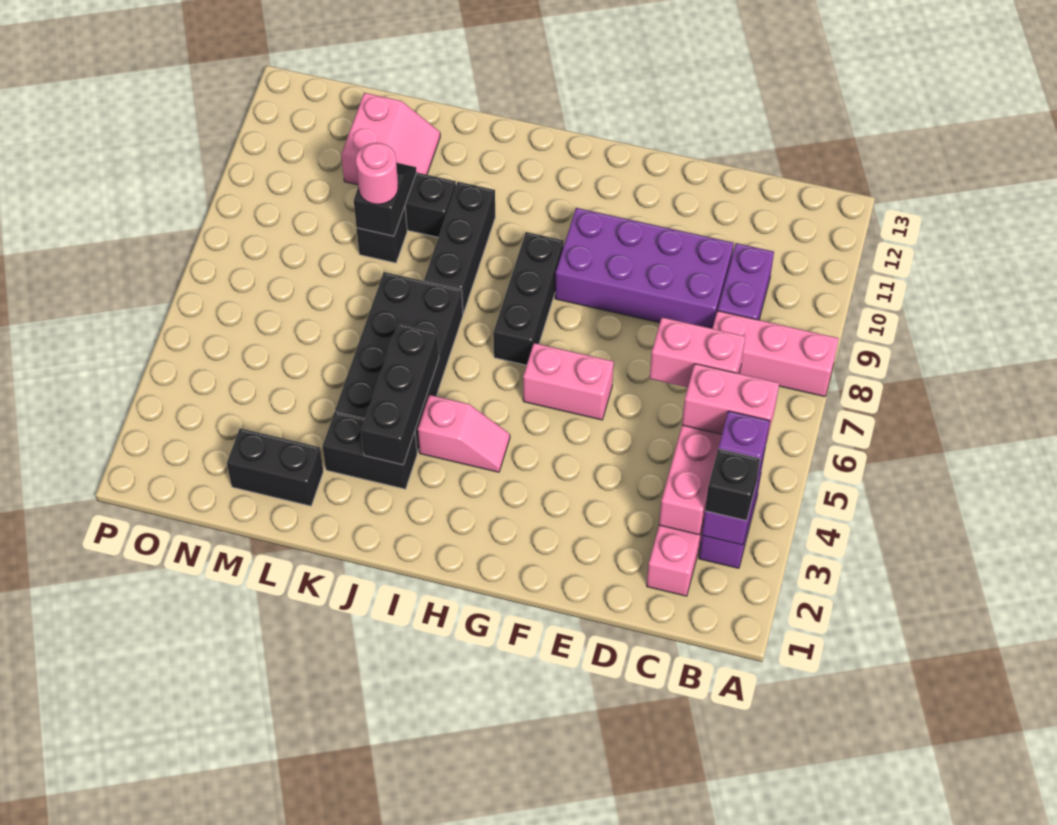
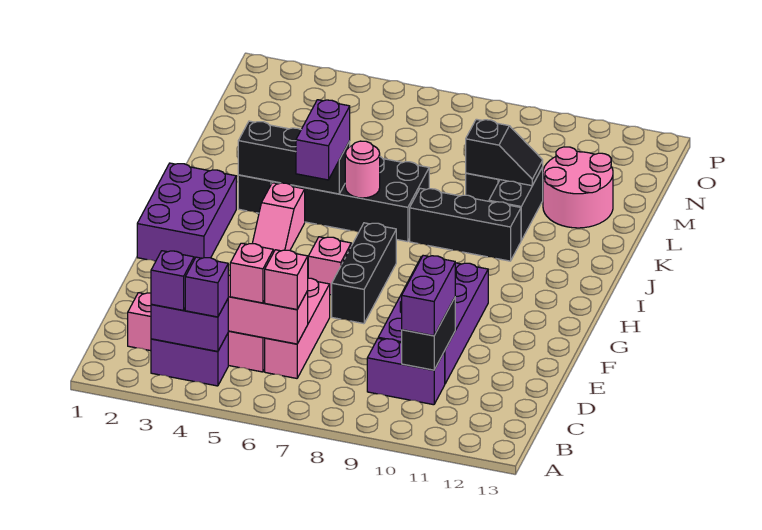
pink 1x3 brick [713,311,839,397] -> pink 1x3 brick moved to [265,278,330,378]
black 1x1 brick [705,449,760,521] -> purple 1x1 brick [151,251,194,310]
pink 1x2 brick [682,364,779,443] -> pink 1x1 brick [230,243,273,303]
pink 1x2 brick [649,317,745,387] -> pink 1x1 brick [265,250,308,310]
none -> purple 1x2 brick [402,255,455,336]
pink 1x2 brick [523,343,614,420] -> pink 1x1 brick [308,237,351,295]
none -> purple 2x3 brick [137,163,236,261]
black 1x3 brick [493,232,564,365] -> black 1x3 brick turned to [332,223,396,324]
none -> purple 1x2 brick [296,100,350,180]
black 1x2 brick [227,428,323,506] -> black 1x2 brick moved to [402,298,455,370]
pink 1x1 round brick [356,143,398,204] -> pink 1x1 round brick moved to [345,141,380,198]
pink 2x2 slope [341,93,440,185] -> pink 2x2 round brick [543,147,613,228]

